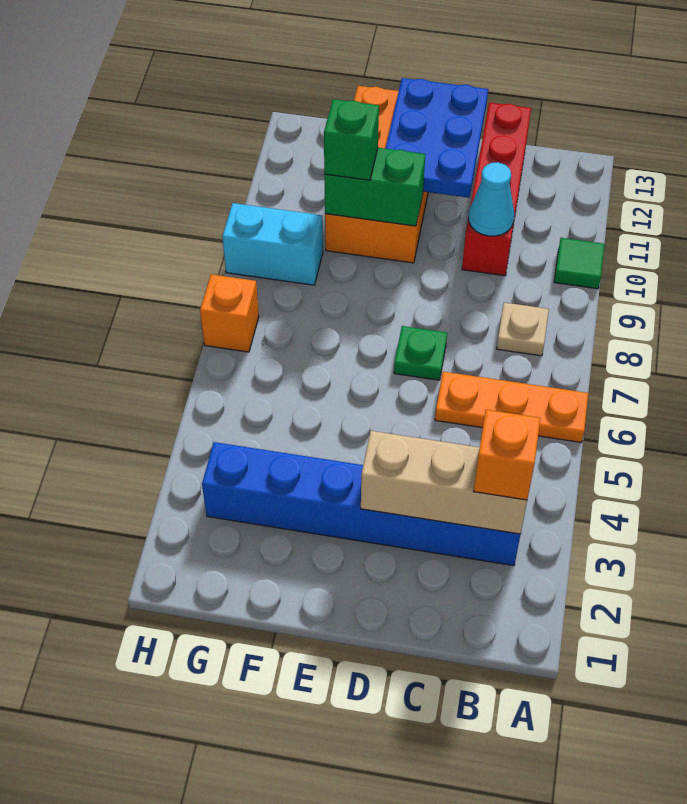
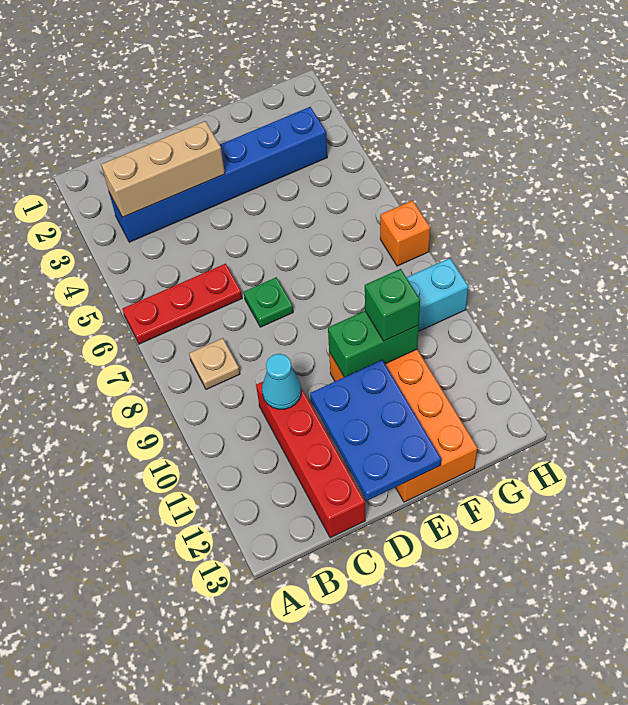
orange 1x3 plate [435,372,588,442] -> red 1x3 plate [123,264,242,344]
green 1x1 tile [554,238,605,289] -> none
orange 1x1 brick [474,410,540,500] -> none

